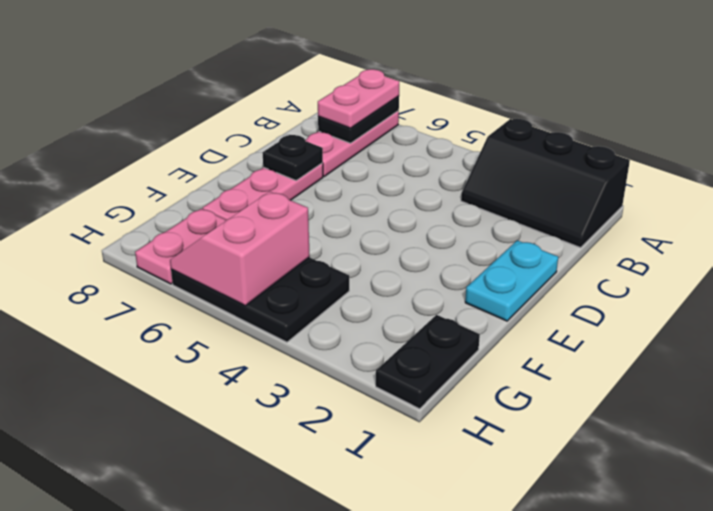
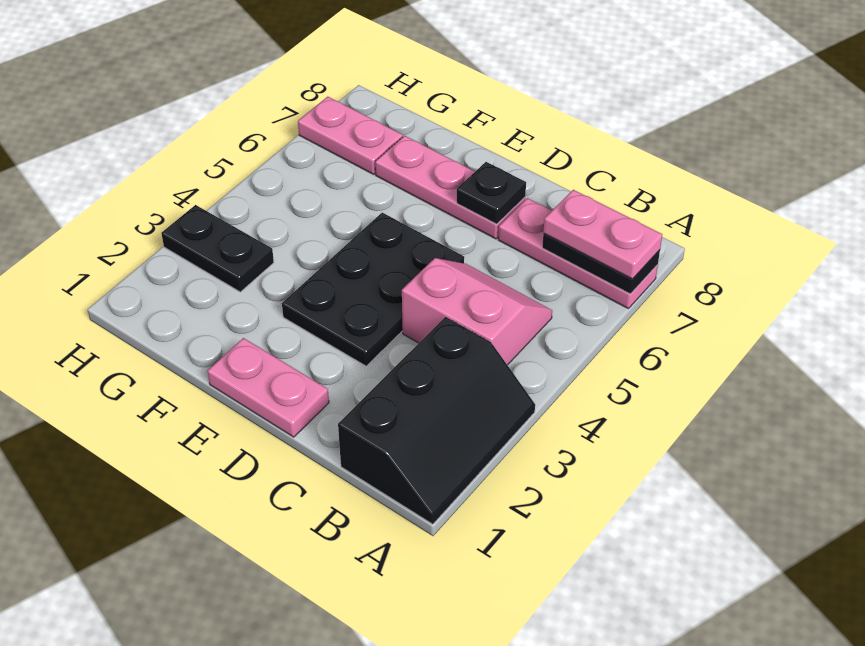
black 2x3 slope [461,119,630,248] -> black 2x3 slope turned to [338,317,535,524]
cyan 1x2 plate [465,240,558,321] -> pink 1x2 plate [207,338,329,437]
black 1x2 plate [376,315,480,409] -> black 1x2 plate moved to [161,205,274,292]
black 2x3 plate [171,257,349,342] -> black 2x3 plate moved to [282,213,464,366]
pink 2x2 slope [170,192,310,306] -> pink 2x2 slope moved to [402,258,552,365]

